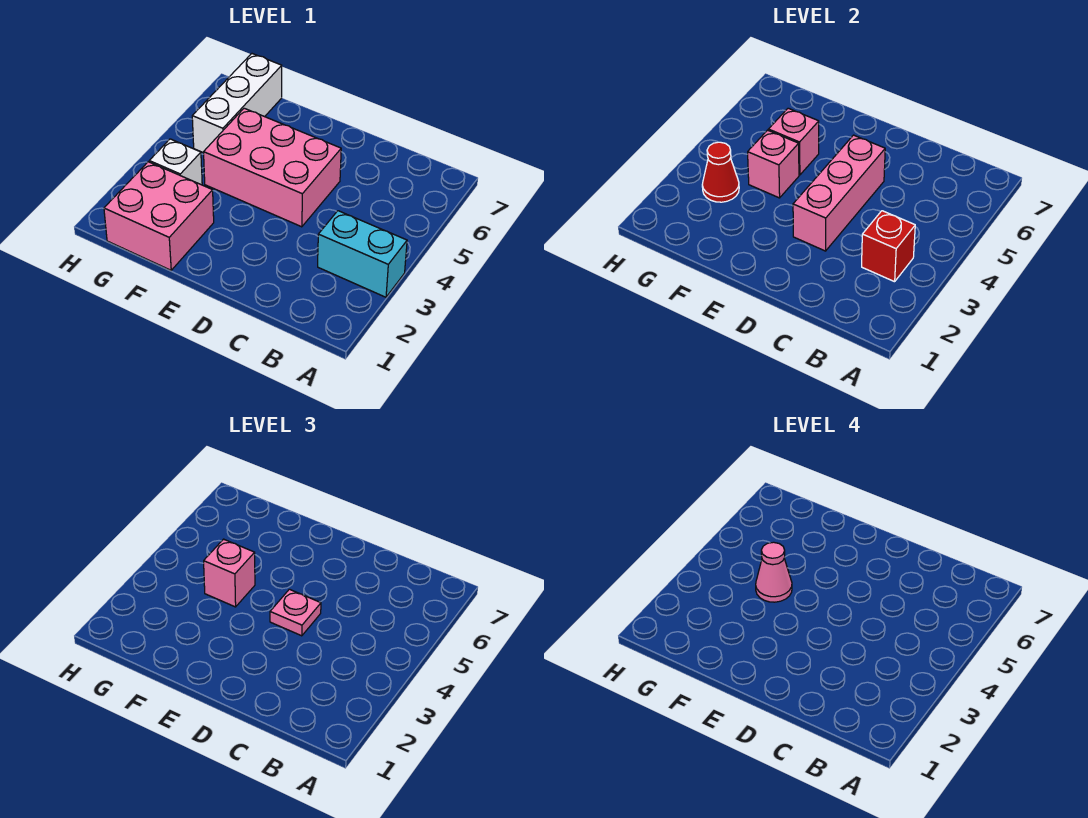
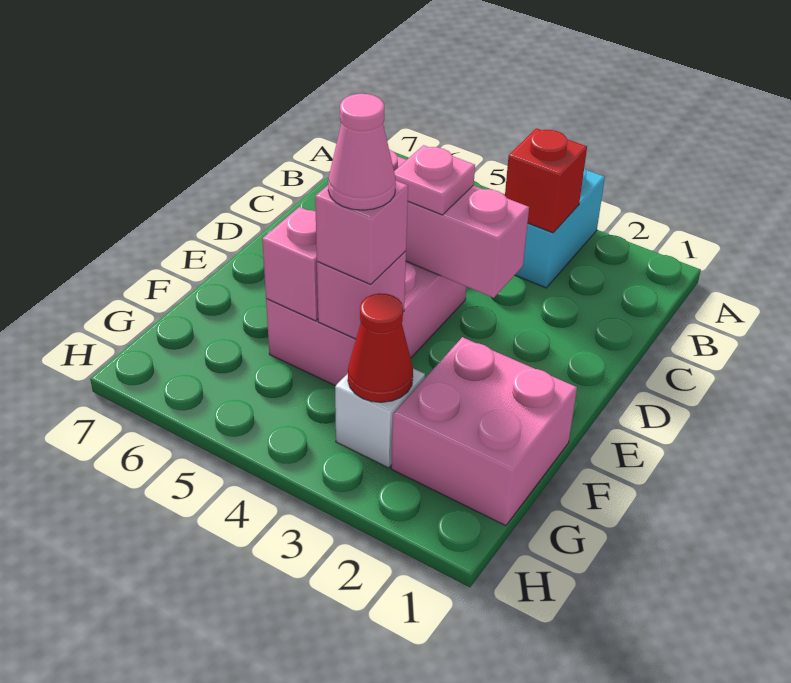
white 1x3 brick [192,54,282,153] -> none

